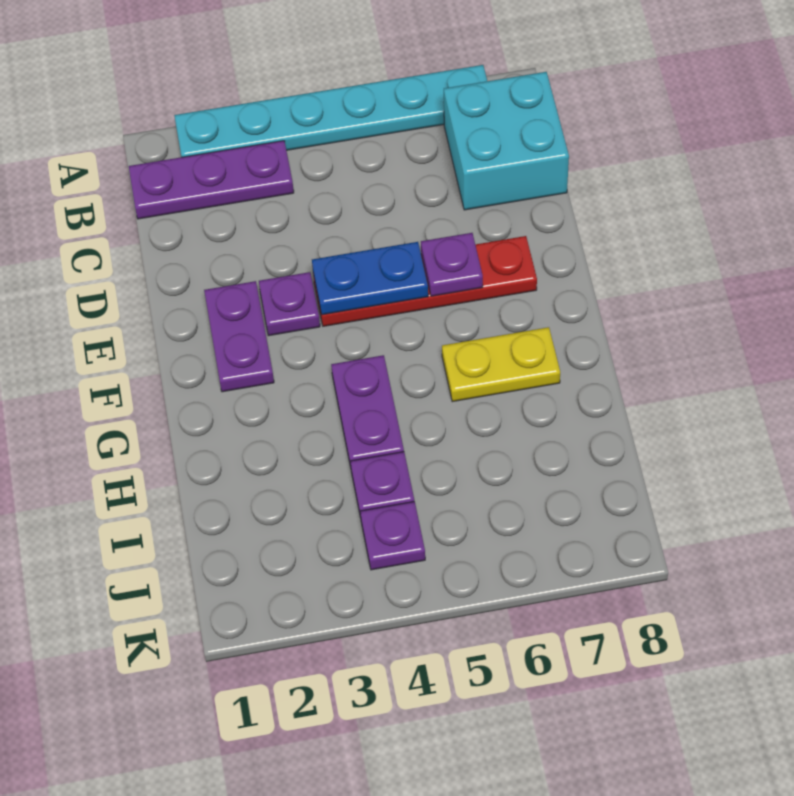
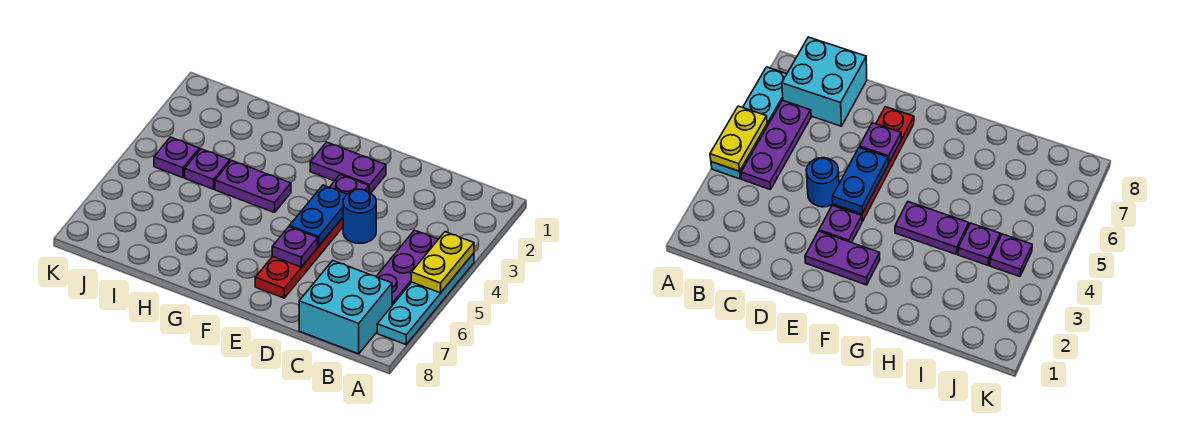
cyan 1x6 plate [174,65,487,157] -> cyan 1x4 plate [377,253,474,345]
purple 1x3 plate [129,141,294,219] -> purple 1x3 plate moved to [376,230,438,305]
none -> blue 1x1 round brick [343,189,376,243]
yellow 1x2 plate [442,327,560,402] -> yellow 1x2 plate moved to [411,232,474,293]

